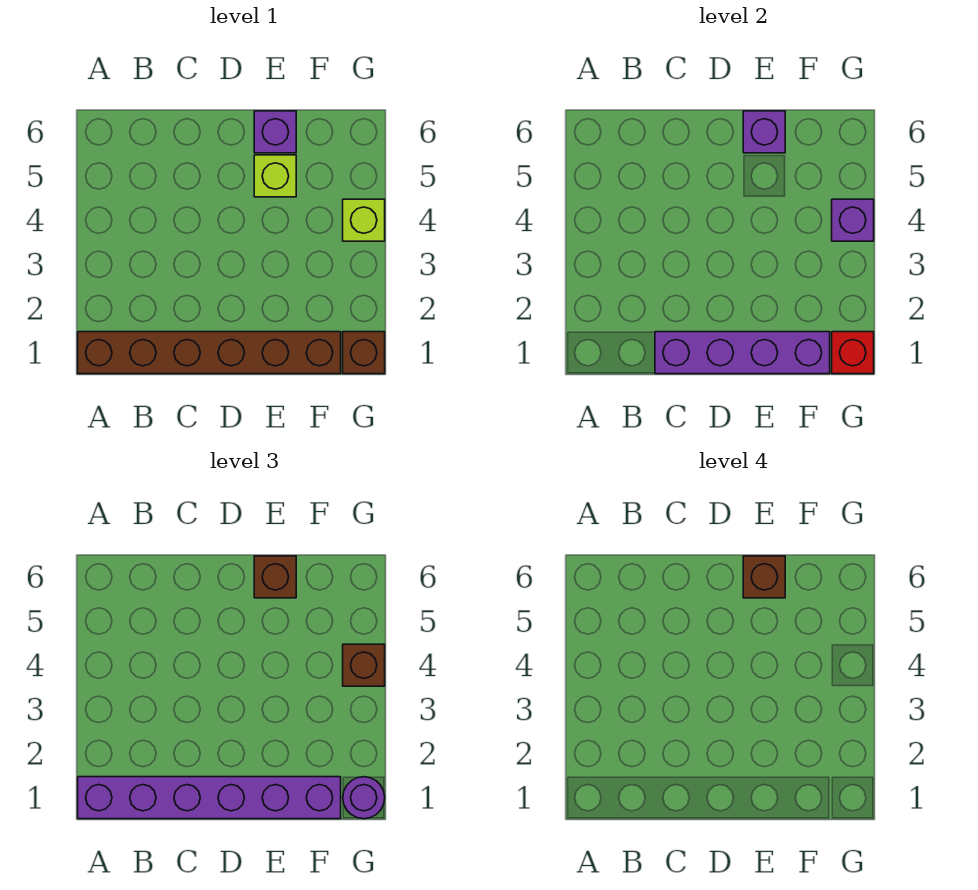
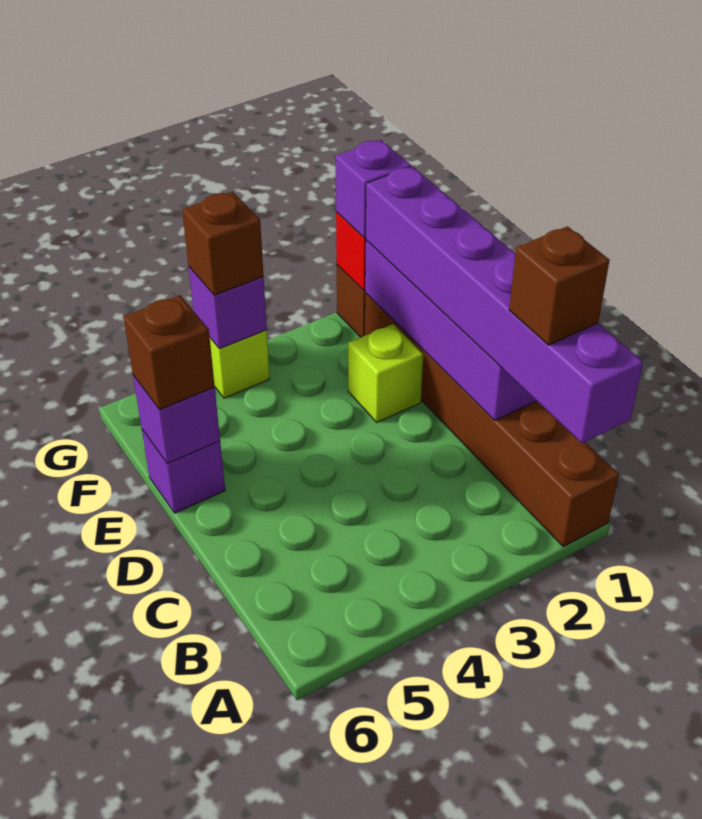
lime 1x1 brick [254,155,296,197] -> lime 1x1 brick moved to [348,324,423,422]
brown 1x1 brick [743,556,785,598] -> brown 1x1 brick moved to [509,226,609,345]
purple 1x1 round brick [343,777,385,819] -> purple 1x1 brick [336,140,411,238]

